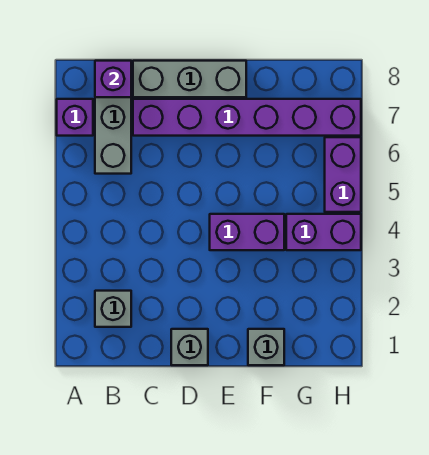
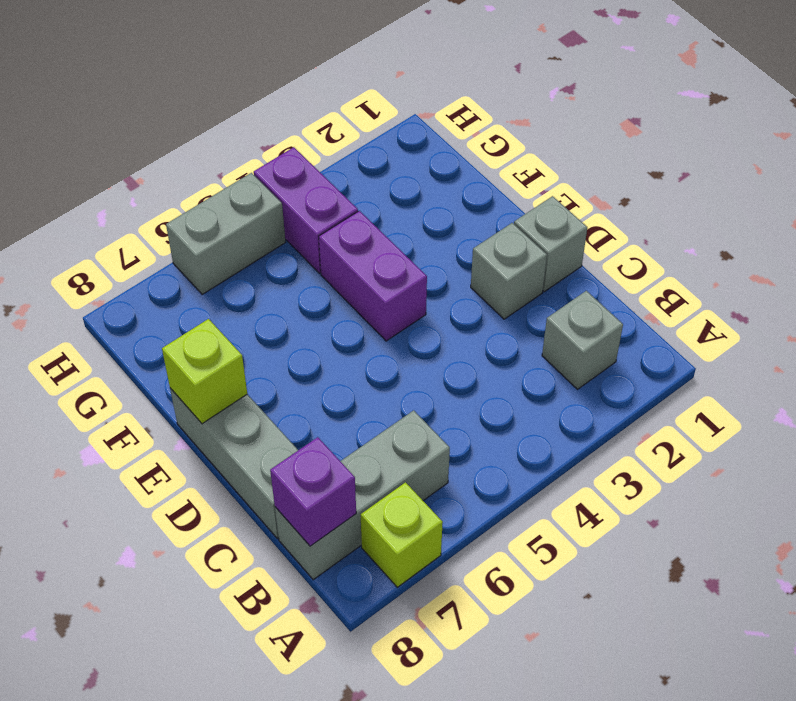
purple 1x1 brick [57,99,93,136] -> lime 1x1 brick [361,482,443,587]
purple 1x6 brick [133,99,361,136] -> none
none -> lime 1x1 brick [162,319,247,424]
grey 1x1 brick [248,329,284,365] -> grey 1x1 brick moved to [471,223,547,319]
purple 1x2 brick [325,137,361,212] -> grey 1x2 brick [166,173,285,294]

